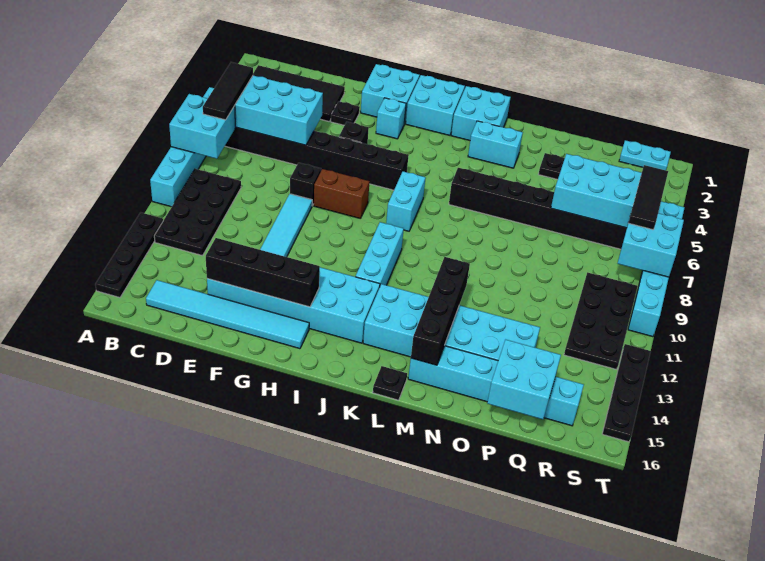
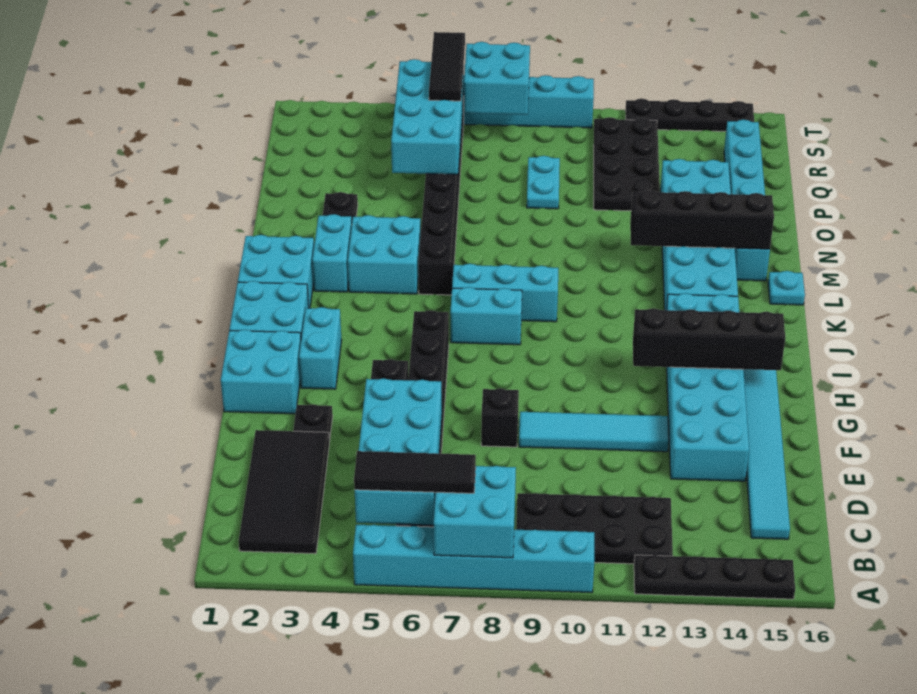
black 1x4 brick [206,238,320,307] -> black 1x4 brick turned to [633,308,785,370]
brown 1x2 brick [314,169,369,219] -> none
cyan 1x1 brick [376,98,406,139] -> cyan 1x2 brick [299,307,342,389]
cyan 1x3 brick [355,222,404,286] -> cyan 1x3 brick moved to [452,264,558,322]
black 1x1 plate [373,366,407,400] -> cyan 1x1 plate [768,271,805,305]
cyan 2x2 brick [487,340,561,419] -> cyan 2x2 brick moved to [348,215,421,294]
cyan 1x2 plate [619,140,671,170] -> cyan 1x2 plate moved to [527,156,560,209]
black 2x4 plate [564,272,638,369] -> black 2x4 plate turned to [594,117,660,211]
black 1x3 tile [629,165,668,230] -> black 1x3 tile turned to [429,32,465,101]

